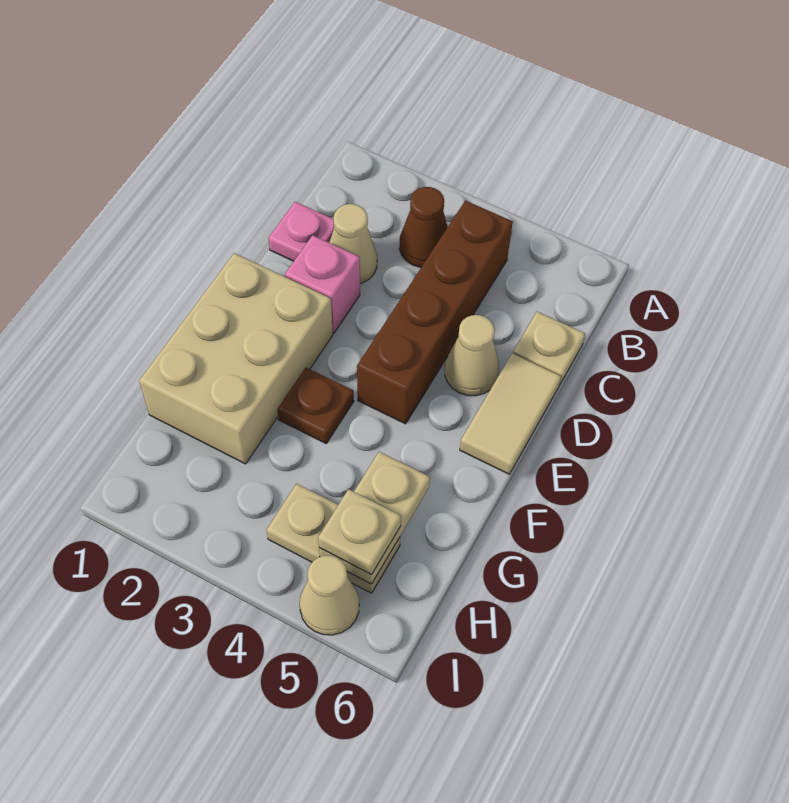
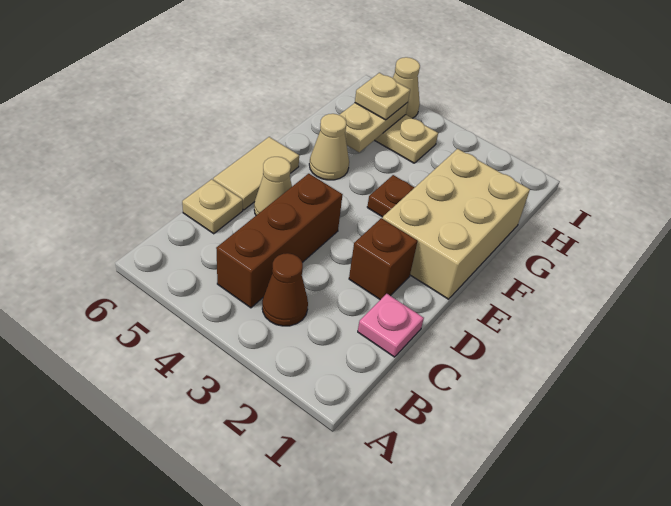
brown 1x4 brick [357,201,513,424] -> brown 1x3 brick [216,174,343,308]
tan 1x1 cone [329,204,377,284] -> tan 1x1 cone moved to [309,114,349,180]
pink 1x1 brick [285,235,360,333] -> brown 1x1 brick [349,218,418,300]

